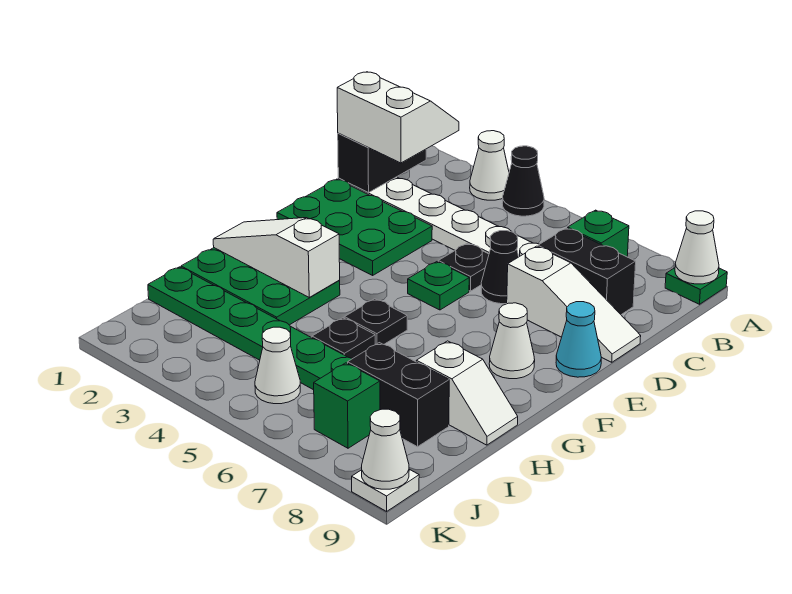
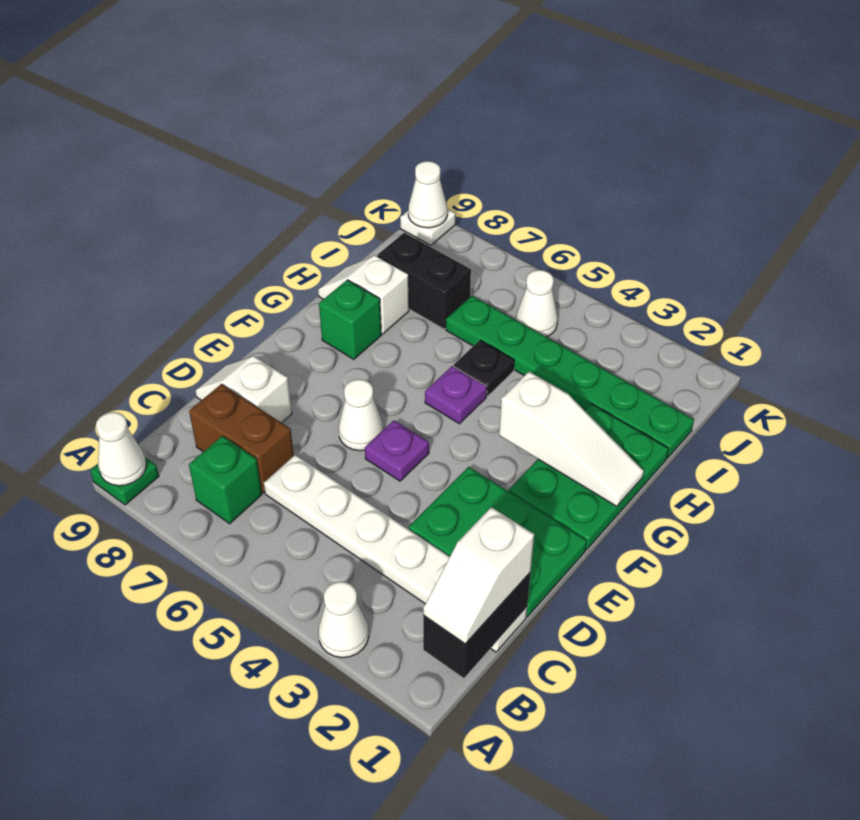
black 1x1 cone [502,146,544,216] -> none
white 2x2 slope [337,72,459,163] -> white 1x2 slope [423,507,534,644]
black 1x2 brick [538,228,636,315] -> brown 1x2 brick [189,384,294,493]
black 1x1 plate [438,243,489,291] -> none
black 1x1 cone [481,231,519,304] -> none
white 1x3 slope [507,246,641,362] -> white 1x2 slope [195,356,292,423]
green 1x1 plate [408,262,469,310] -> purple 1x1 plate [365,420,429,481]
cyan 1x1 cone [556,302,601,377] -> none
white 1x1 cone [489,303,535,379] -> white 1x1 cone moved to [339,379,383,451]
green 2x3 plate [181,248,340,325] -> green 2x3 plate turned to [509,404,669,550]
black 1x1 plate [344,299,407,345] -> purple 1x1 plate [425,366,487,424]
green 1x1 brick [314,363,380,448] -> green 1x1 brick moved to [319,280,381,359]

